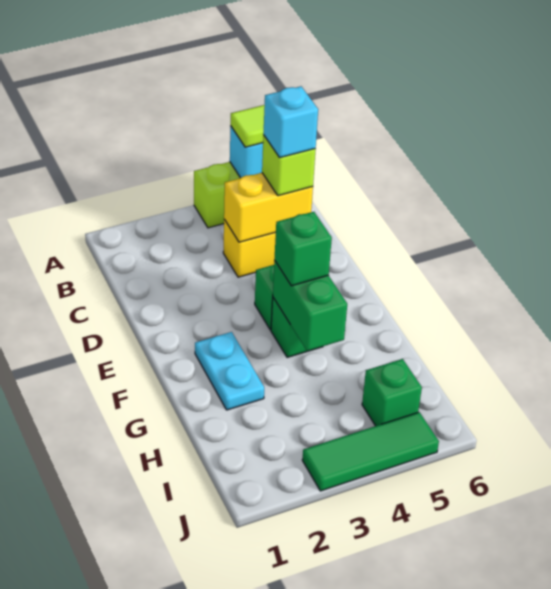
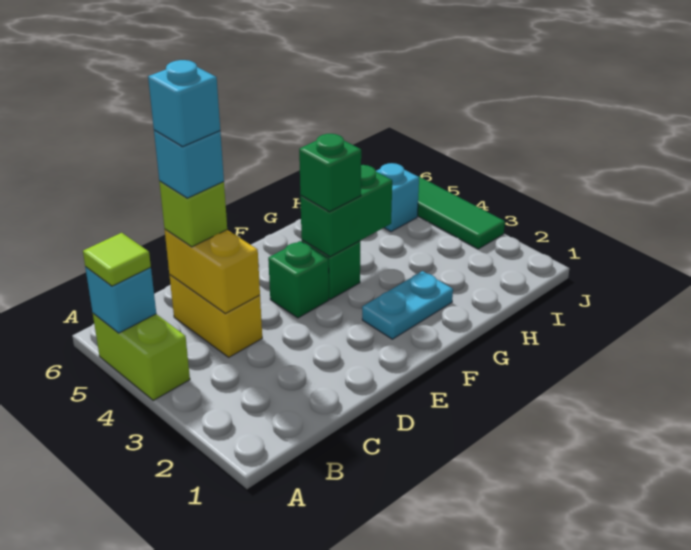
none -> cyan 1x1 brick [148,60,220,147]
green 1x1 brick [362,359,422,426] -> cyan 1x1 brick [376,163,419,232]

